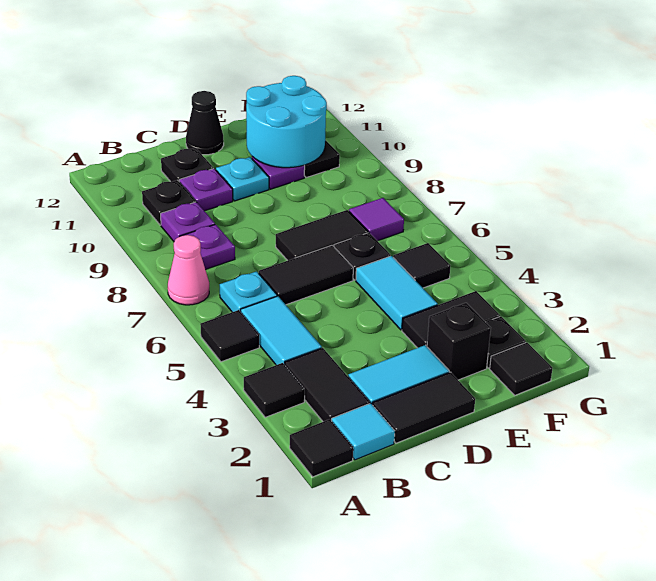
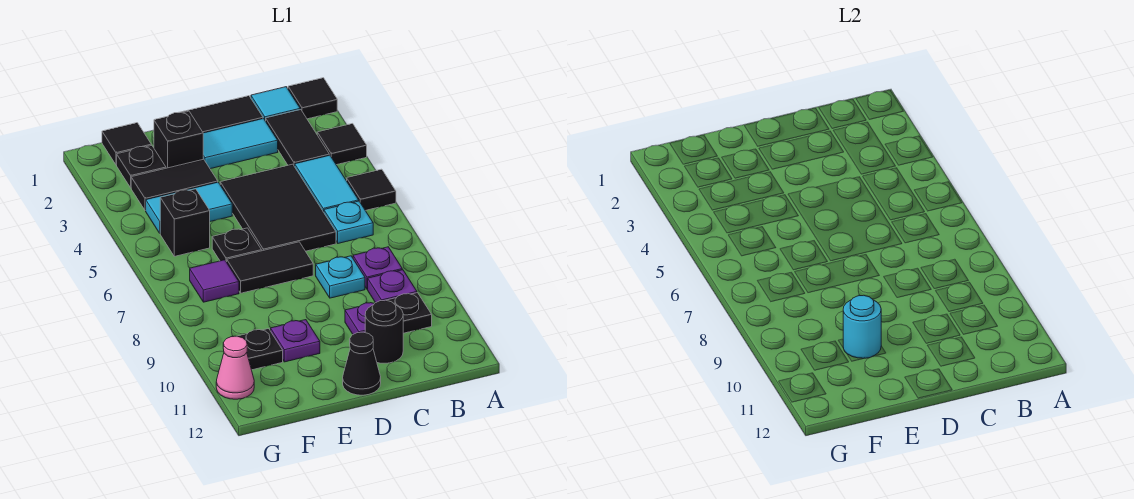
pink 1x1 cone [168,235,209,305] -> pink 1x1 cone moved to [216,336,254,399]
black 1x2 tile [259,245,353,305] -> black 2x3 tile [220,164,336,251]
black 1x1 plate [161,148,213,182] -> black 1x1 round brick [365,300,403,363]
cyan 1x1 plate [216,157,269,201] -> cyan 1x1 plate moved to [316,256,365,298]
cyan 1x2 tile [356,256,438,330] -> cyan 1x2 tile turned to [146,182,232,233]
cyan 2x2 round brick [246,76,327,168] -> cyan 1x1 round brick [843,295,881,358]
black 1x1 tile [393,243,450,288] -> black 1x1 brick [160,189,210,256]

